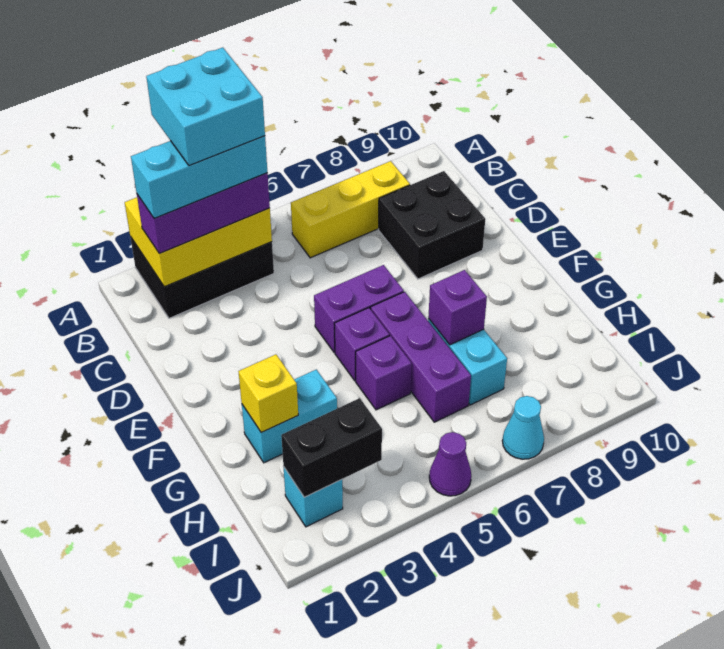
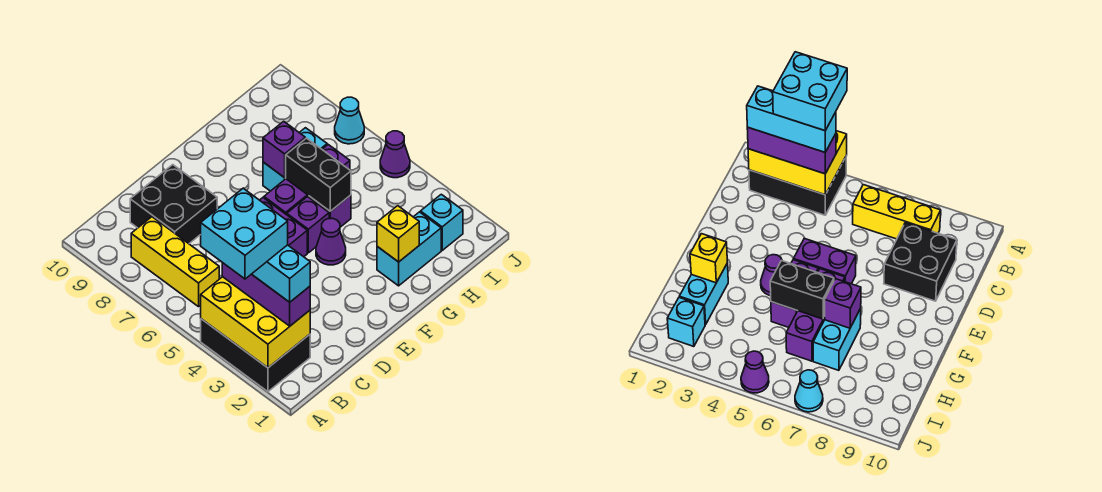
none -> purple 1x1 cone [316,218,346,265]
cyan 1x2 brick [242,370,337,463] -> cyan 1x2 brick turned to [377,212,441,286]
black 1x2 brick [281,398,382,497] -> black 1x2 brick moved to [286,138,351,211]

